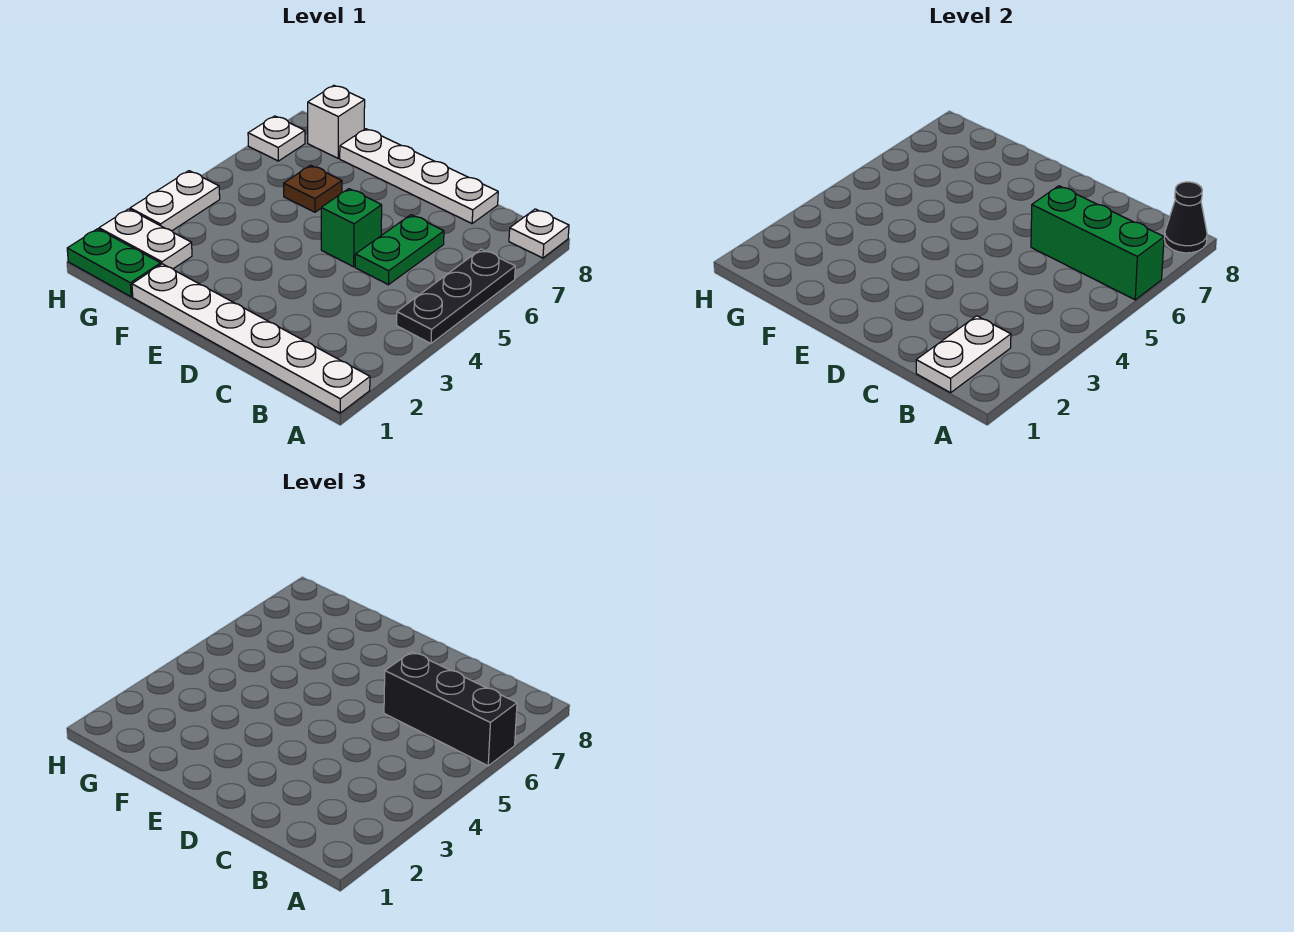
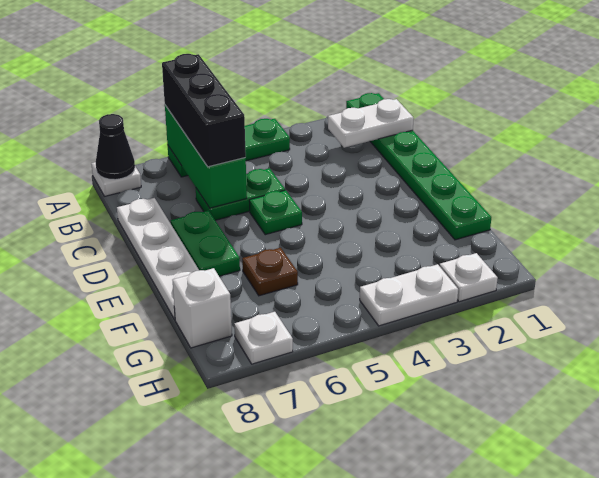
white 1x6 plate [132,264,370,413] -> green 1x6 plate [346,93,491,240]
black 1x3 plate [397,249,515,343] -> green 1x3 plate [168,119,290,177]
green 1x1 brick [321,189,382,267] -> green 1x1 plate [249,190,302,235]
green 1x2 plate [67,229,161,297] -> green 1x2 plate moved to [171,210,240,276]
white 1x2 plate [99,209,192,269] -> white 1x1 plate [440,253,498,302]

